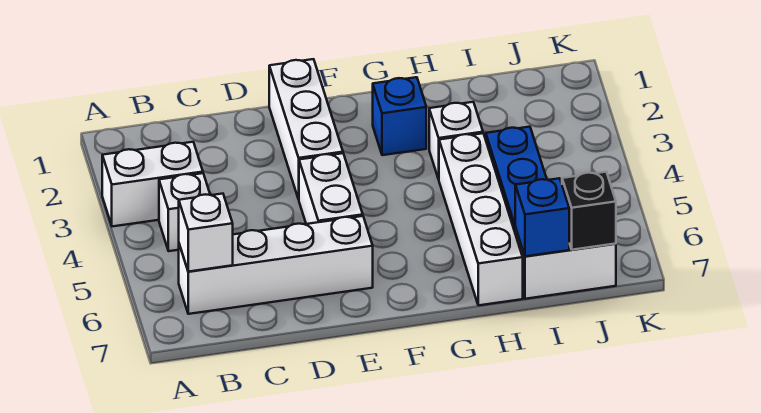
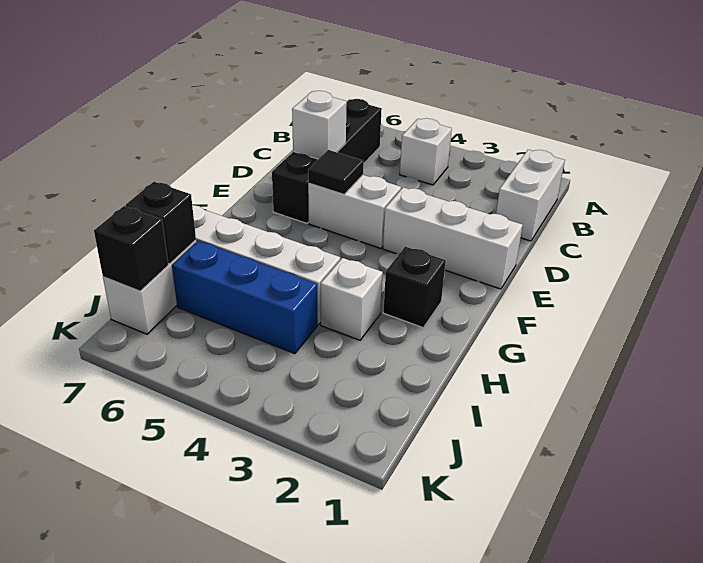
white 1x2 brick [102,142,203,226] -> white 1x2 brick moved to [496,150,565,241]
white 1x4 brick [179,216,373,314] -> black 1x4 brick [272,99,382,223]
white 1x1 brick [179,194,233,272] -> white 1x1 brick moved to [292,91,347,159]
none -> black 1x1 tile [308,150,364,194]
blue 1x1 brick [373,77,426,155] -> black 1x1 brick [383,247,446,328]
blue 1x1 brick [515,178,569,256] -> black 1x1 brick [126,182,196,264]

